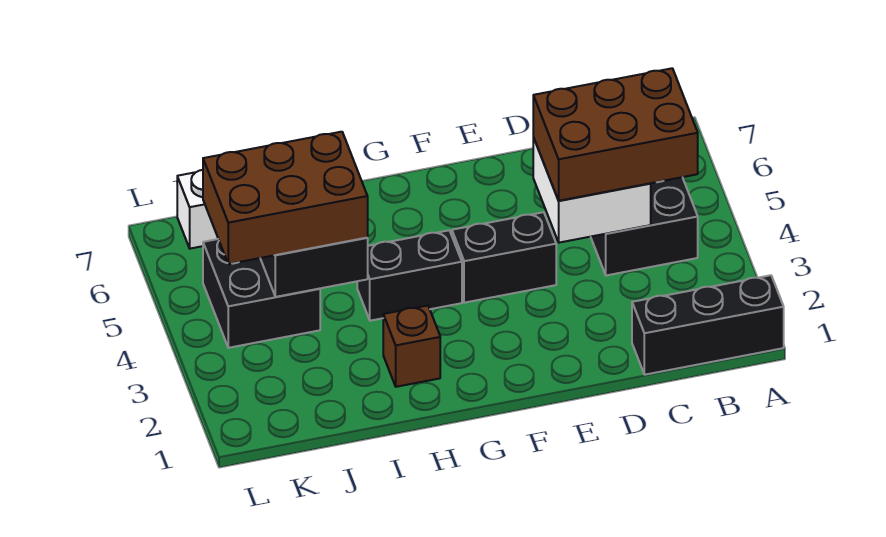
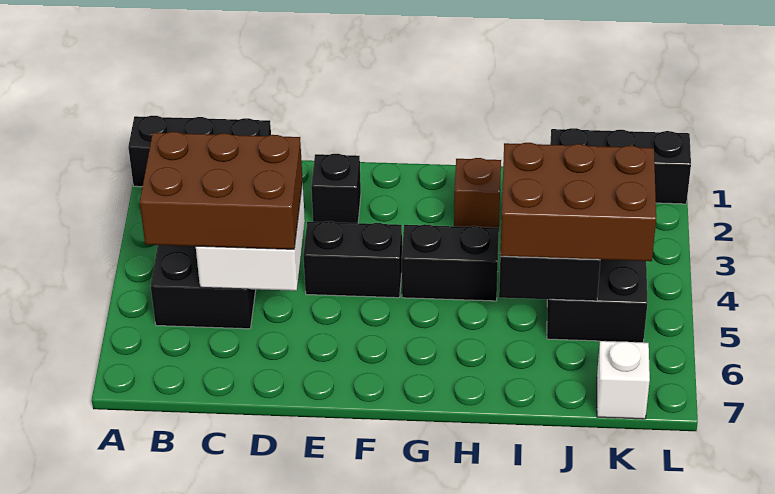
none -> black 1x1 brick [311,154,361,223]
none -> black 1x3 brick [550,128,691,204]

